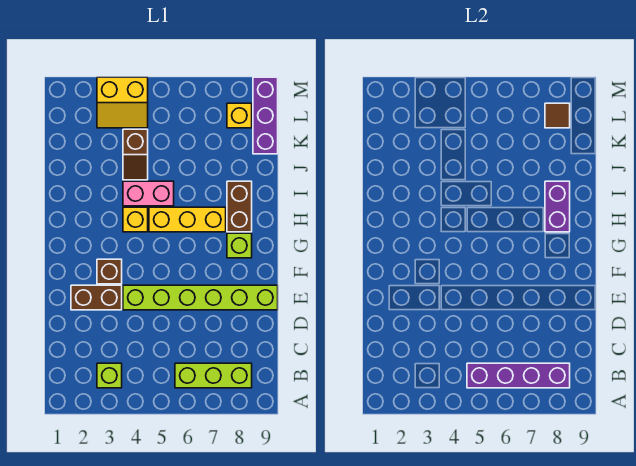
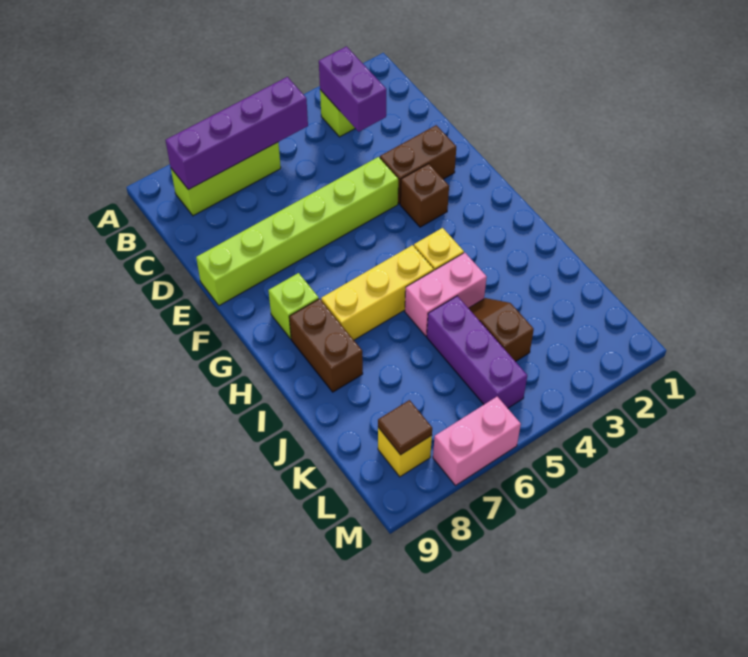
purple 1x2 brick [545,181,570,232] -> purple 1x2 brick moved to [319,46,386,132]
purple 1x3 brick [253,77,278,154] -> purple 1x3 brick moved to [427,296,527,408]
yellow 2x2 slope [97,77,148,128] -> none
none -> pink 1x2 brick [433,397,521,485]

